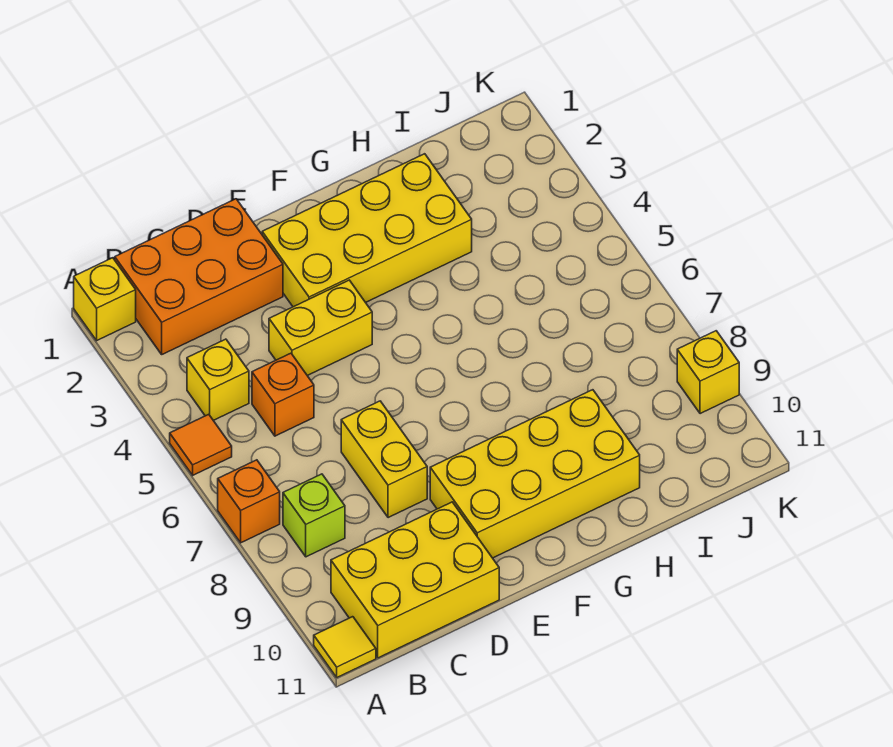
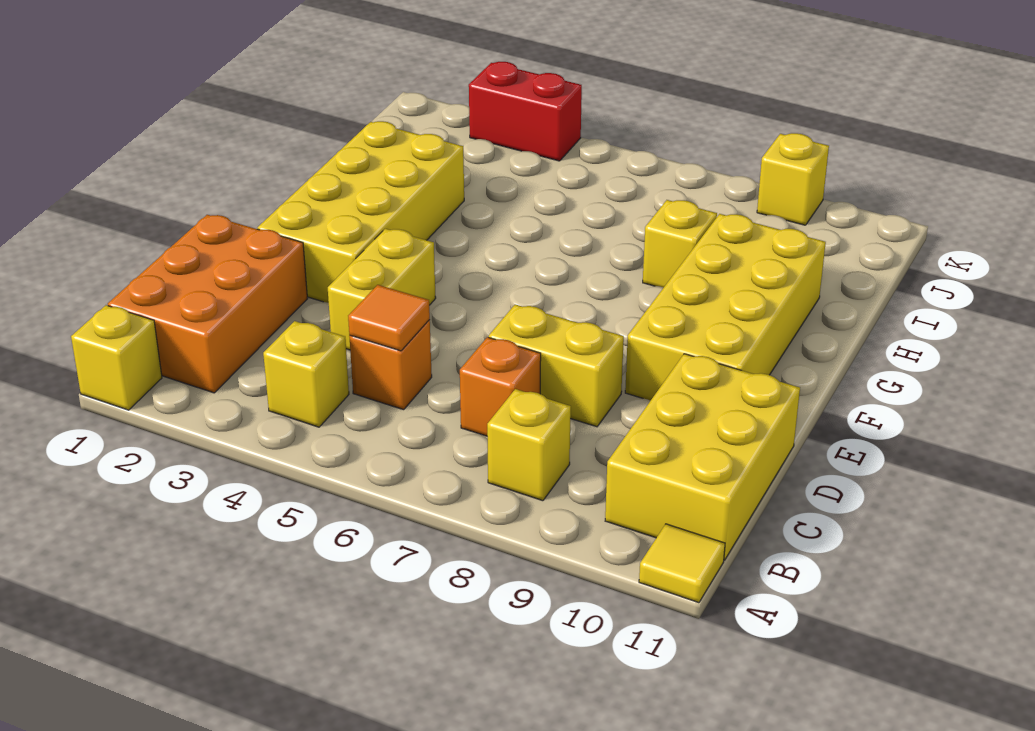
orange 1x1 tile [170,414,232,475] -> orange 1x1 tile moved to [348,285,430,351]
orange 1x1 brick [218,460,280,543] -> orange 1x1 brick moved to [460,337,541,436]
lime 1x1 brick [283,474,345,557] -> yellow 1x1 brick [487,389,571,501]
none -> yellow 1x1 brick [643,200,717,287]
none -> red 1x2 brick [469,62,582,161]

